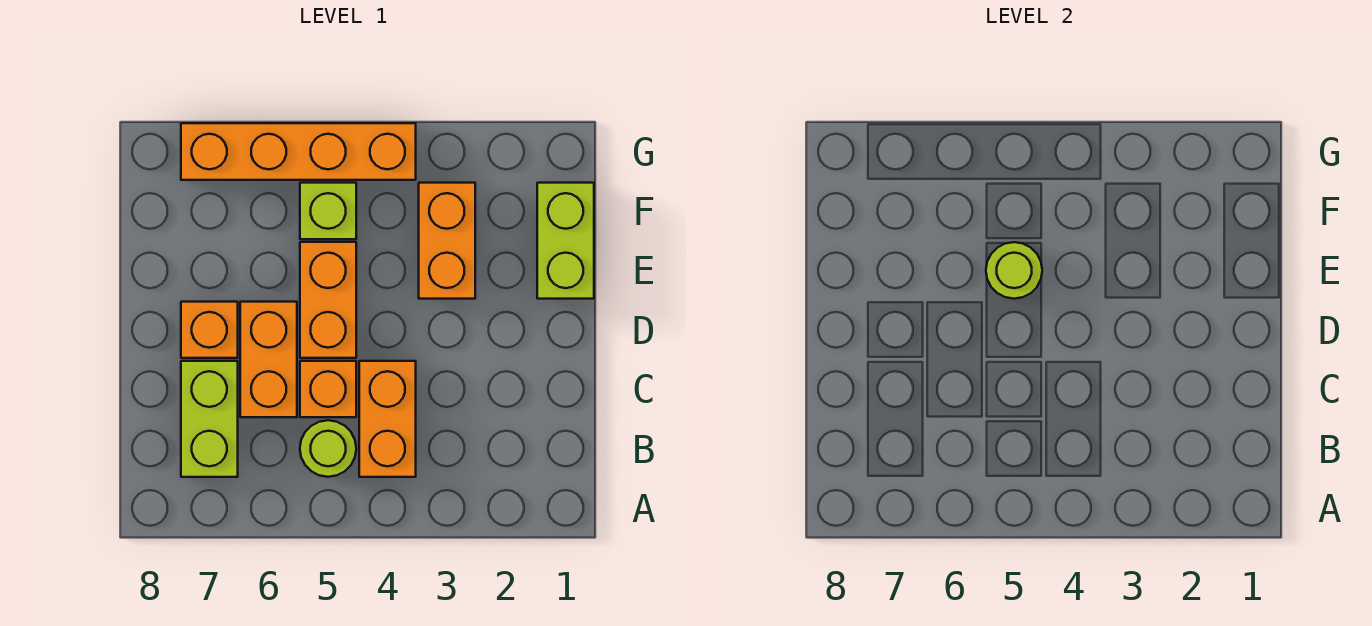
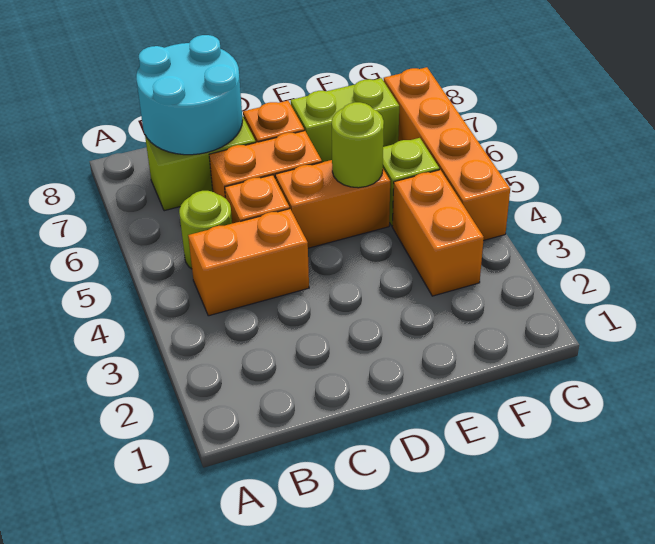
none -> cyan 2x2 round brick [136,35,243,155]
lime 1x2 brick [537,183,594,299] -> lime 1x2 brick moved to [291,78,399,162]
orange 1x2 brick [419,183,475,299] -> orange 1x2 brick turned to [392,170,484,296]

